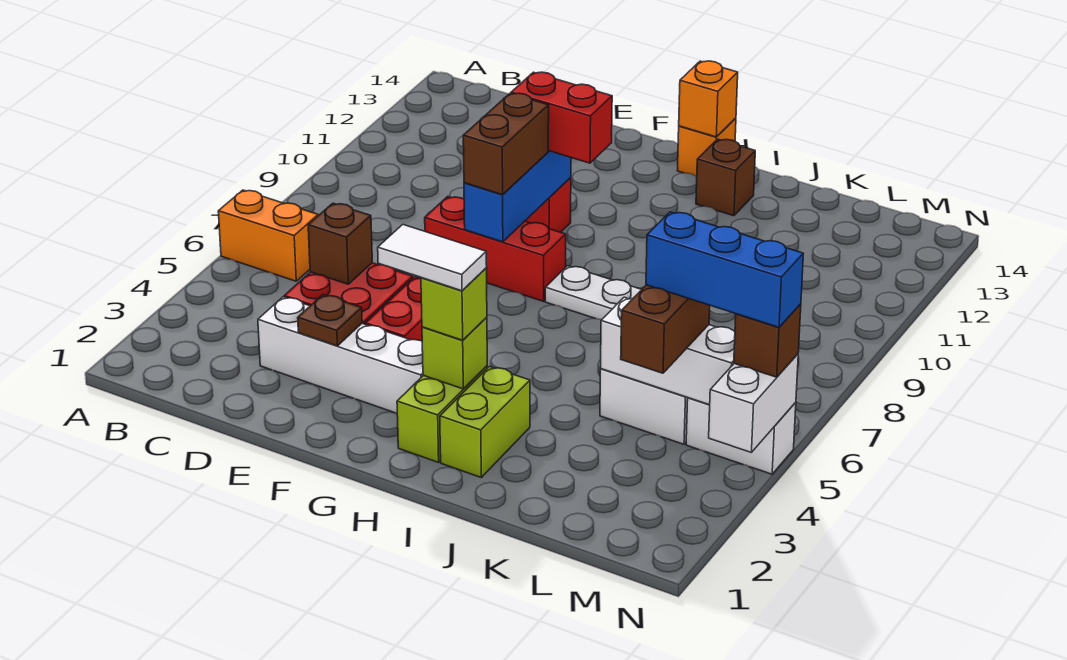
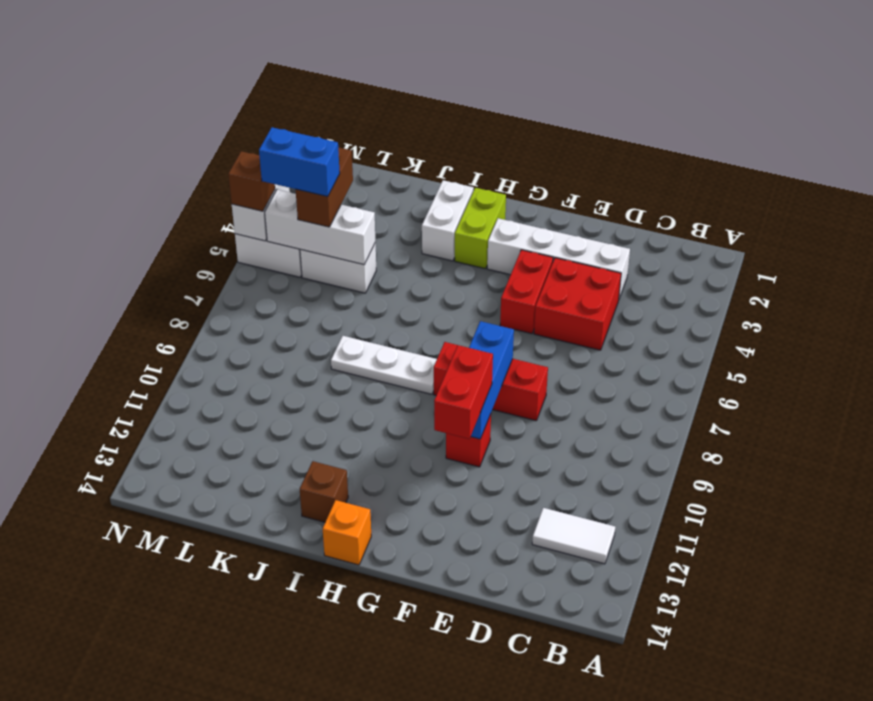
orange 1x2 brick [218,190,318,281] -> none
brown 1x1 brick [308,203,372,284] -> none
brown 1x1 plate [298,295,362,346] -> none
brown 1x2 brick [463,93,549,195] -> none
red 1x2 brick [511,72,612,163] -> red 1x2 brick turned to [434,345,493,439]
white 1x2 tile [378,225,487,291] -> white 1x2 tile moved to [532,508,615,564]
lime 1x1 brick [422,317,487,389] -> none
lime 1x1 brick [421,268,487,340] -> none
orange 1x1 brick [679,61,738,137] -> none
lime 1x2 brick [440,367,530,477] -> white 1x2 brick [422,180,474,261]
blue 1x3 brick [646,212,803,327] -> blue 1x2 brick [259,127,340,197]

